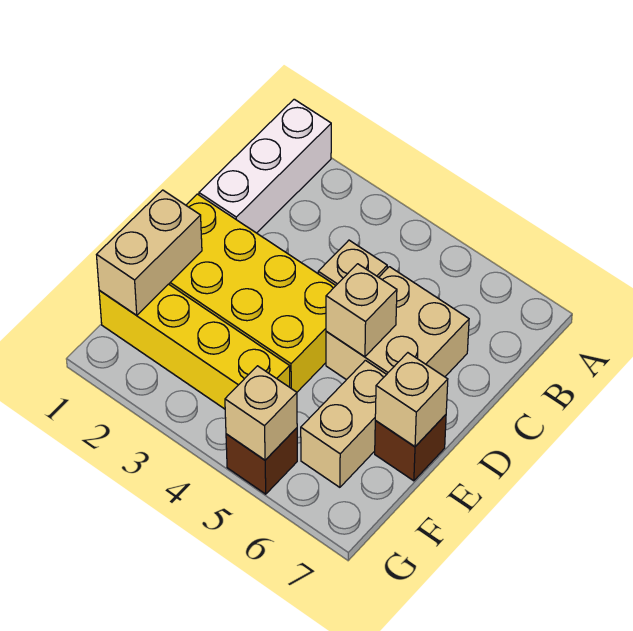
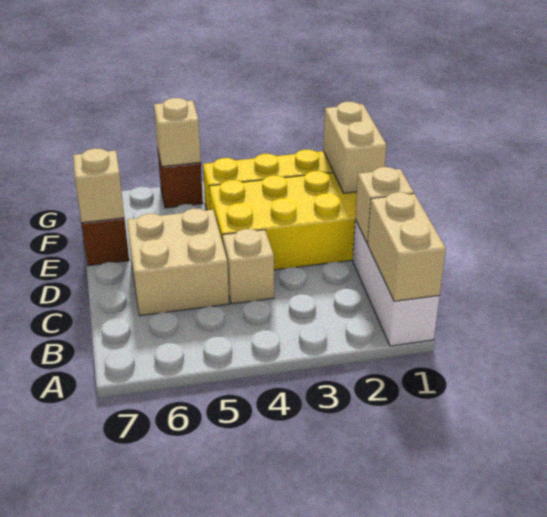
tan 1x1 brick [326,264,397,357] -> tan 1x1 brick moved to [355,167,414,243]
tan 1x2 brick [301,360,387,487] -> tan 1x2 brick moved to [368,192,446,301]

